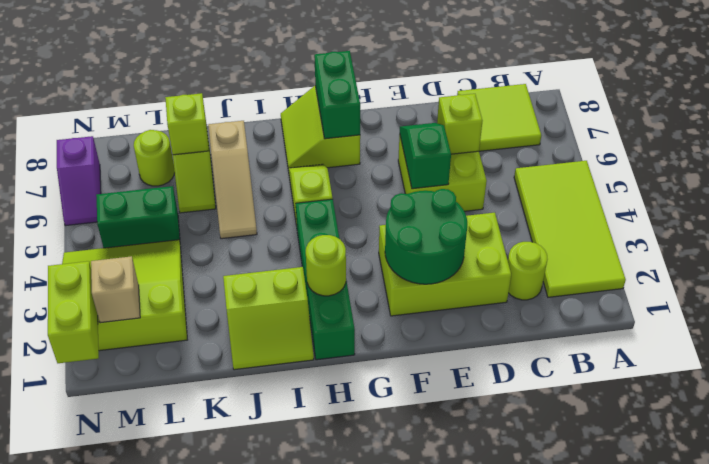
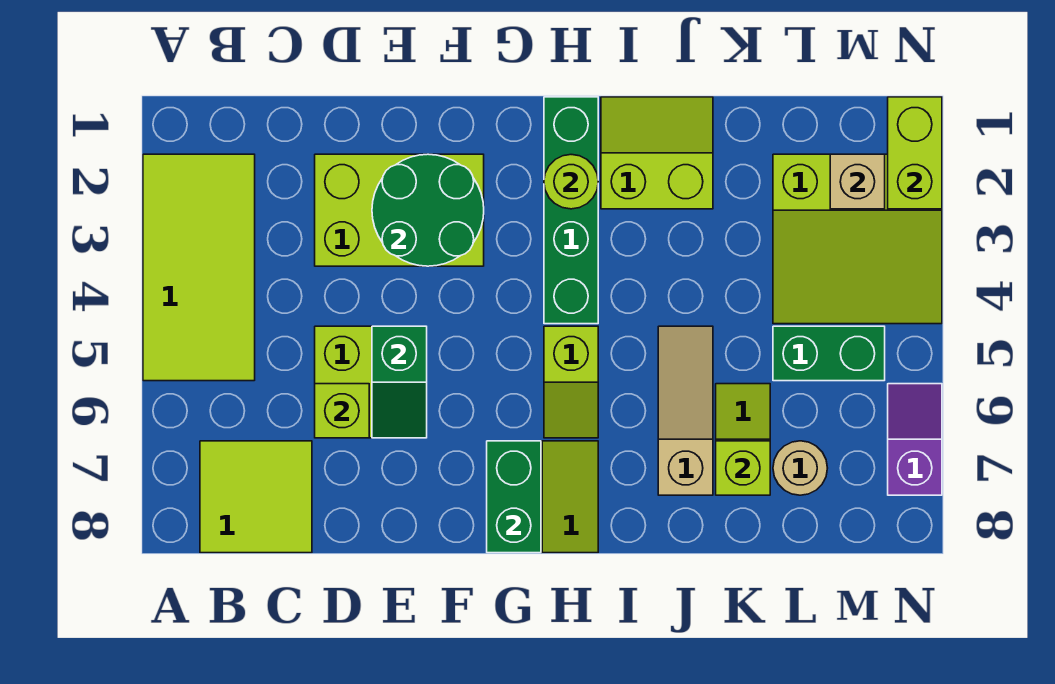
lime 1x1 round brick [508,242,548,300] -> none
lime 1x1 round brick [134,130,175,186] -> tan 1x1 round brick [773,441,827,495]

